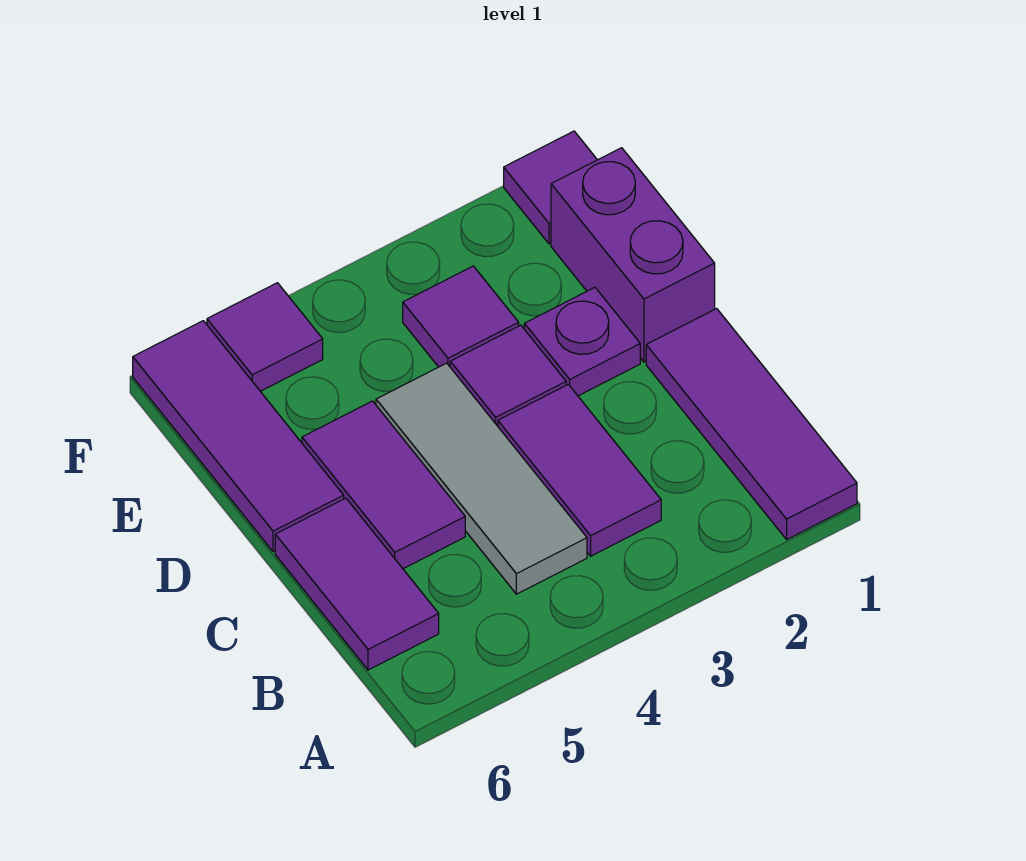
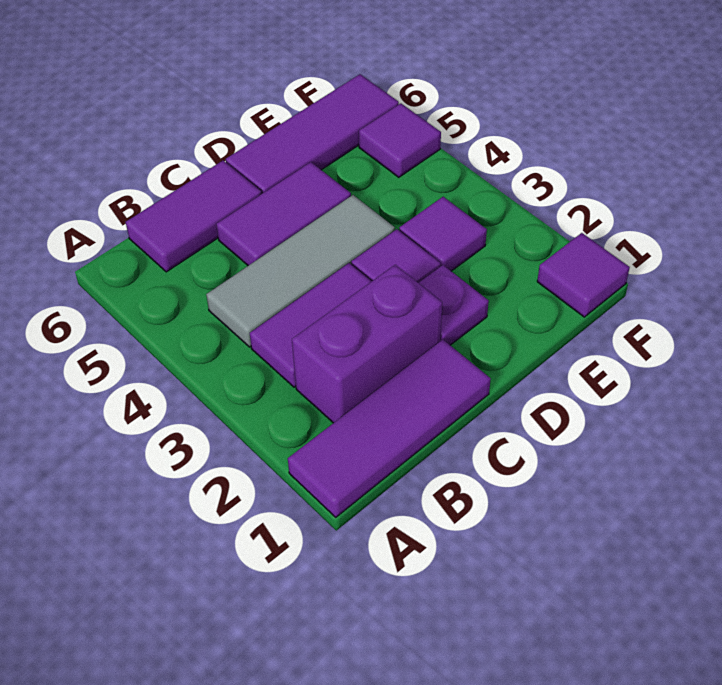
purple 1x2 brick [551,148,715,362] -> purple 1x2 brick moved to [292,265,442,423]

